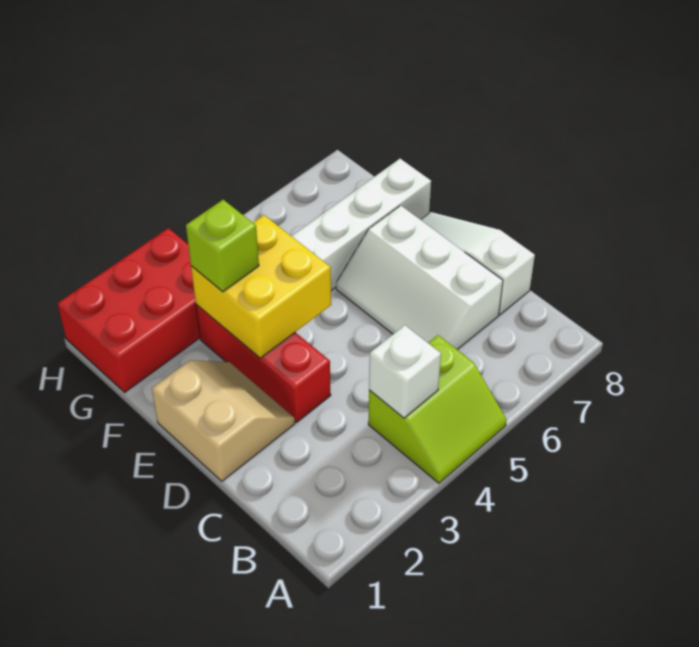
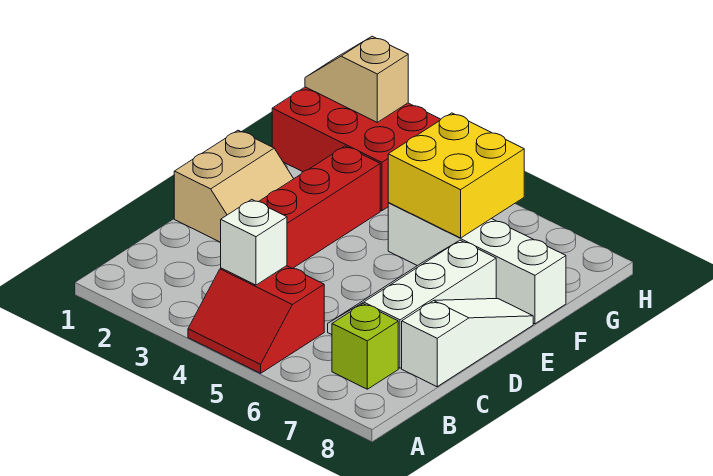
lime 2x2 slope [368,335,507,483] -> red 2x2 slope [188,266,324,373]
yellow 2x2 brick [191,215,331,358] -> yellow 2x2 brick moved to [388,113,524,238]
lime 1x1 brick [186,200,259,292] -> lime 1x1 brick moved to [332,304,398,389]
none -> tan 1x2 slope [305,36,408,122]

